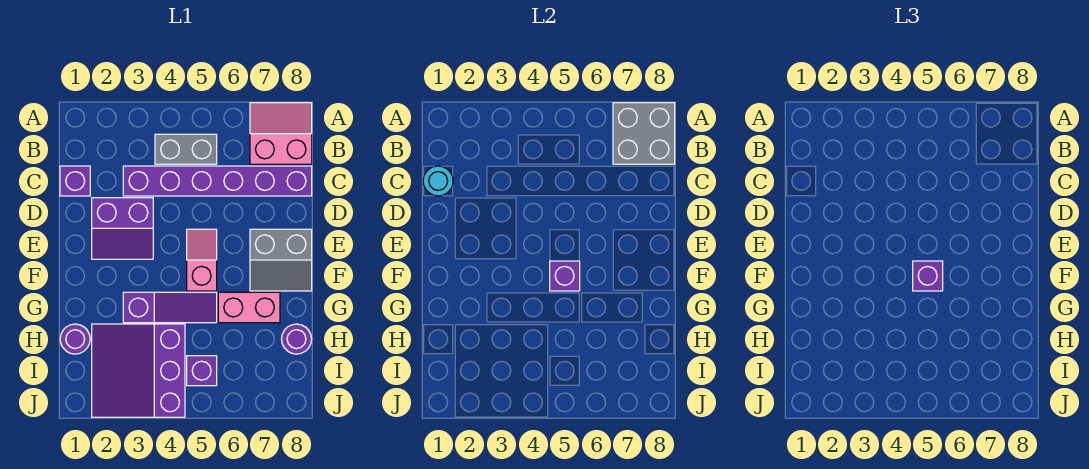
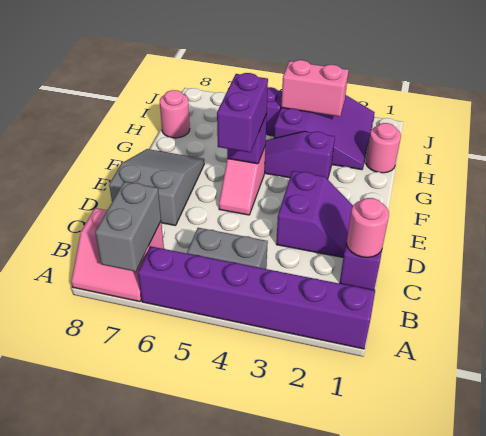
grey 2x2 brick [613,103,675,164] -> grey 1x2 brick [95,182,161,272]
cyan 1x1 round brick [423,166,453,196] -> pink 1x1 round brick [346,198,389,257]
purple 1x6 brick [123,166,312,196] -> purple 1x6 brick moved to [138,247,375,349]
purple 2x2 slope [92,198,153,259] -> purple 2x2 slope turned to [276,171,353,257]
grey 2x2 slope [250,229,312,291] -> grey 2x3 slope [109,149,204,226]
purple 1x1 brick [913,261,943,291] -> purple 1x2 brick [217,73,268,153]
pink 1x2 brick [218,292,280,323] -> pink 1x2 brick moved to [281,60,349,117]
purple 1x1 round brick [60,324,90,354] -> pink 1x1 round brick [366,123,401,173]
purple 1x1 round brick [282,324,312,354] -> pink 1x1 round brick [160,90,190,138]

